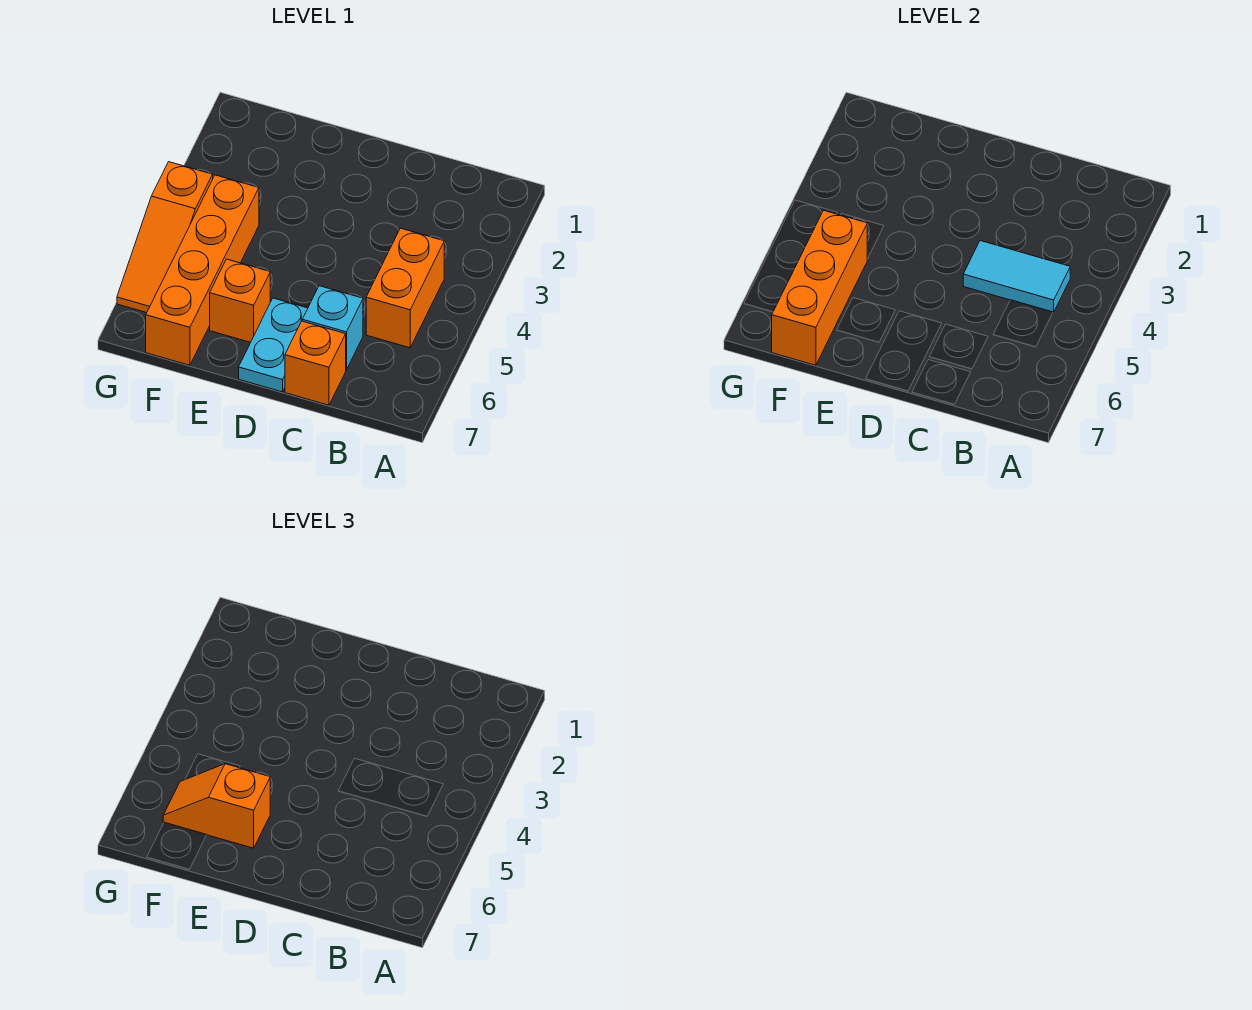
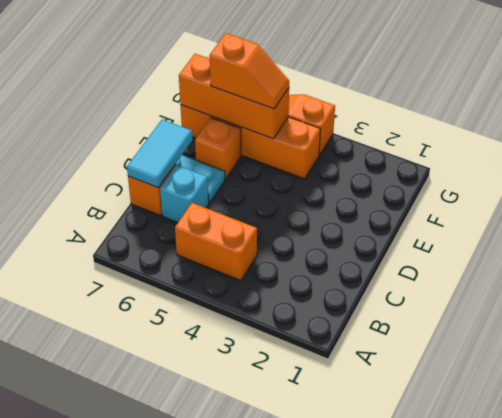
cyan 1x2 tile [963,241,1070,312] -> cyan 1x2 tile moved to [127,119,193,188]
orange 1x2 slope [163,764,270,848] -> orange 1x2 slope turned to [210,33,289,109]

